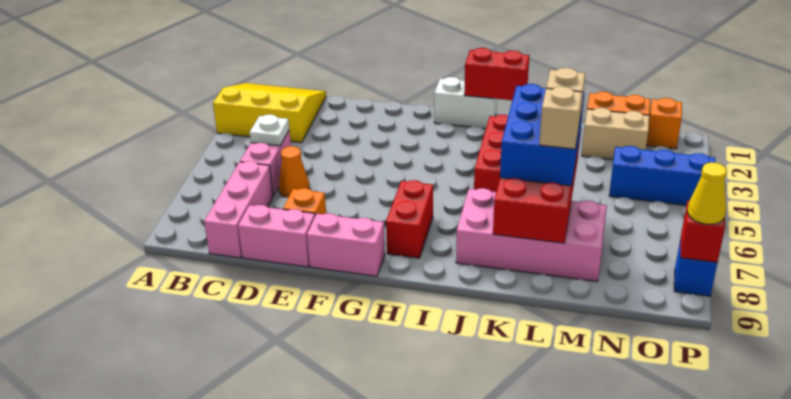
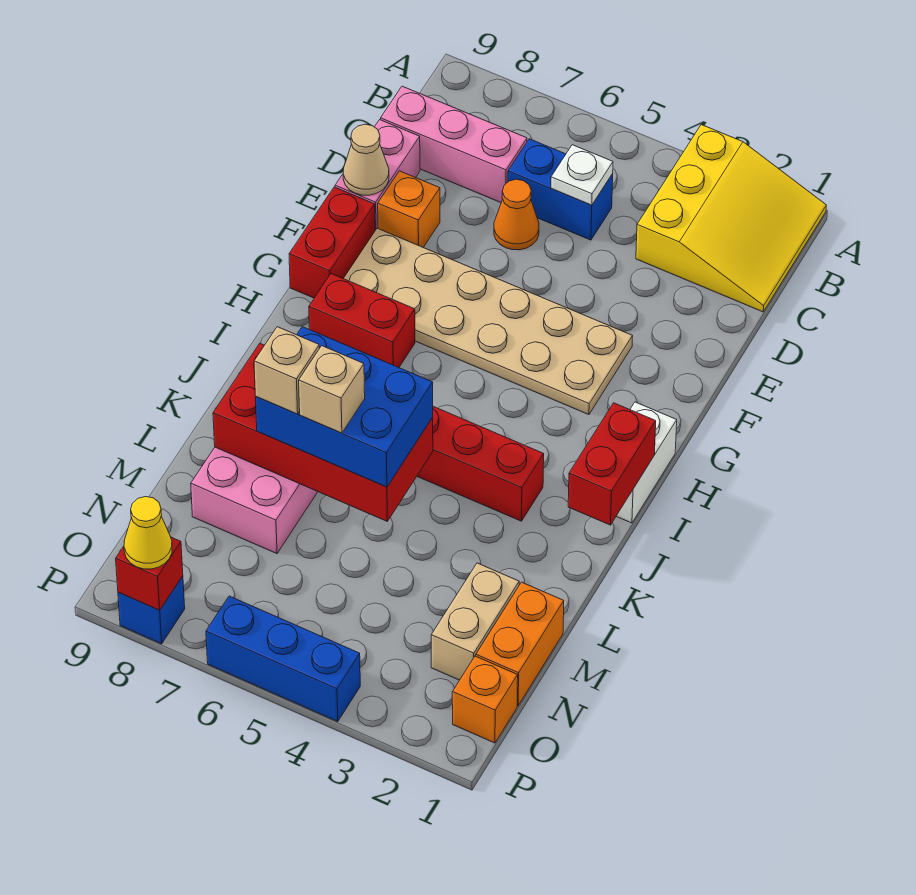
pink 1x2 brick [240,130,291,196] -> blue 1x2 brick [508,139,613,240]
none -> tan 1x1 cone [343,124,389,195]
none -> tan 2x6 plate [343,228,633,415]
pink 1x2 brick [307,213,385,276] -> red 1x2 brick [289,187,375,298]
blue 1x3 brick [609,146,715,205] -> blue 1x3 brick turned to [206,596,360,721]

